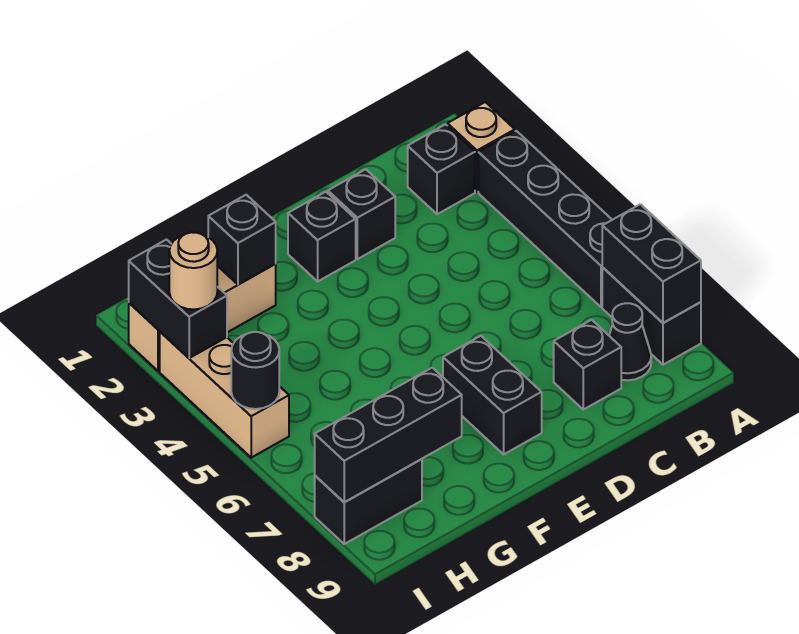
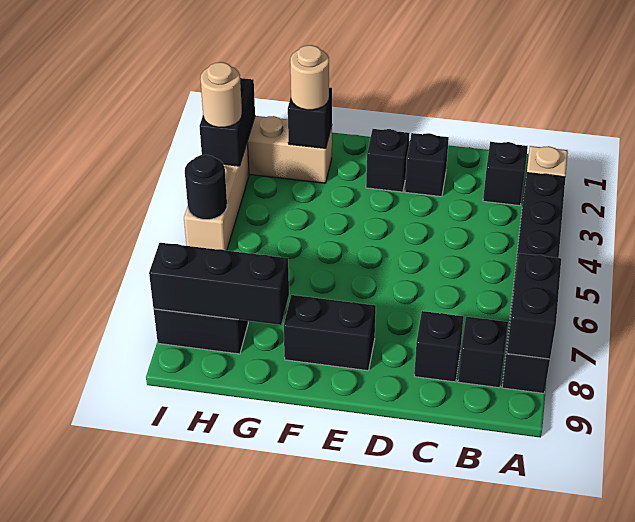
black 1x1 cone [609,303,651,380] -> black 1x1 brick [458,317,508,388]
black 1x2 brick [443,336,542,454] -> black 1x2 brick turned to [284,295,376,371]
none -> tan 1x1 round brick [290,45,329,110]

